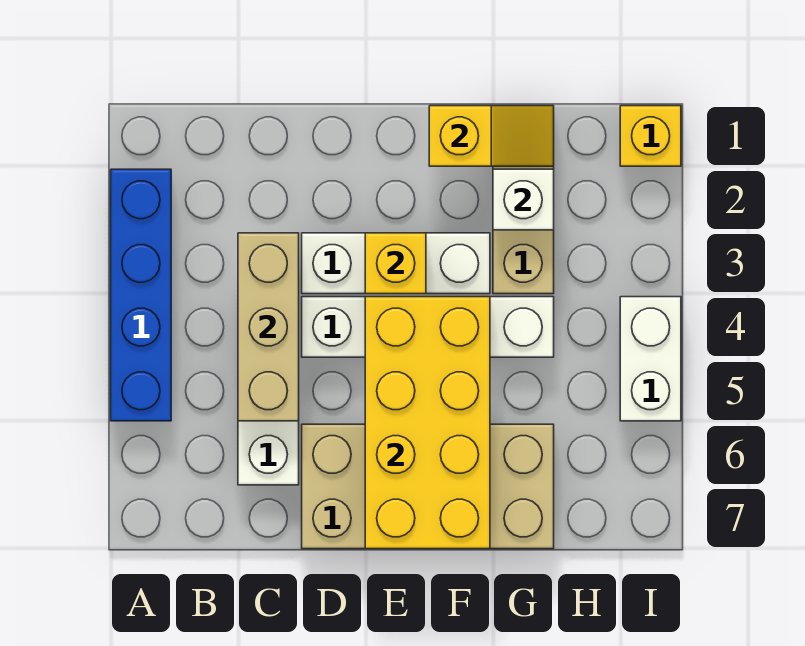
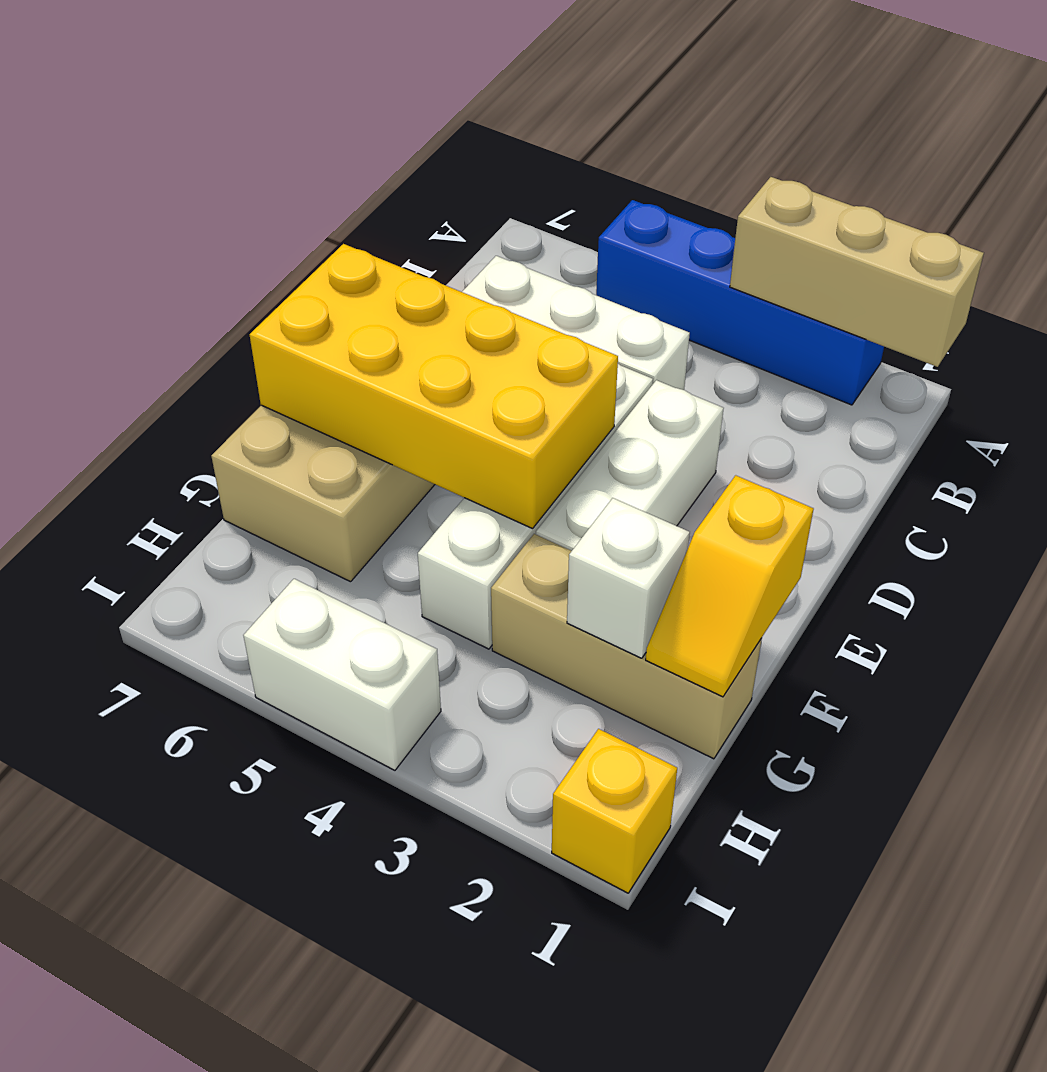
tan 1x3 brick [238,233,299,421] -> tan 1x3 brick moved to [730,177,984,367]
yellow 1x1 brick [365,233,426,294] -> none

